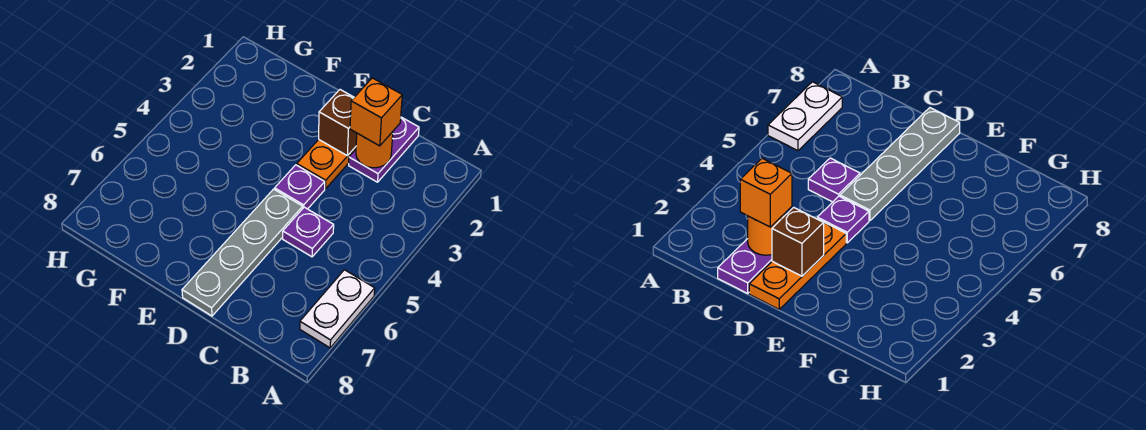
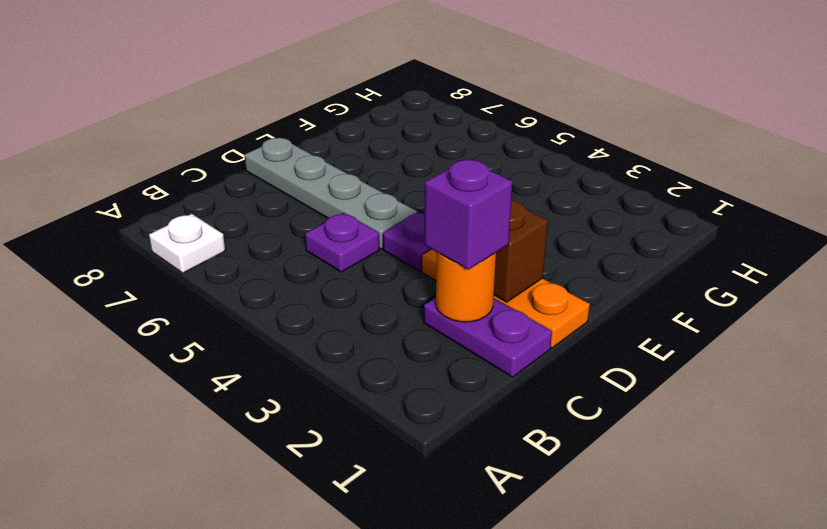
white 1x2 plate [300,270,375,348] -> white 1x1 plate [149,214,225,273]
orange 1x1 brick [350,78,402,146] -> purple 1x1 brick [424,159,512,270]

